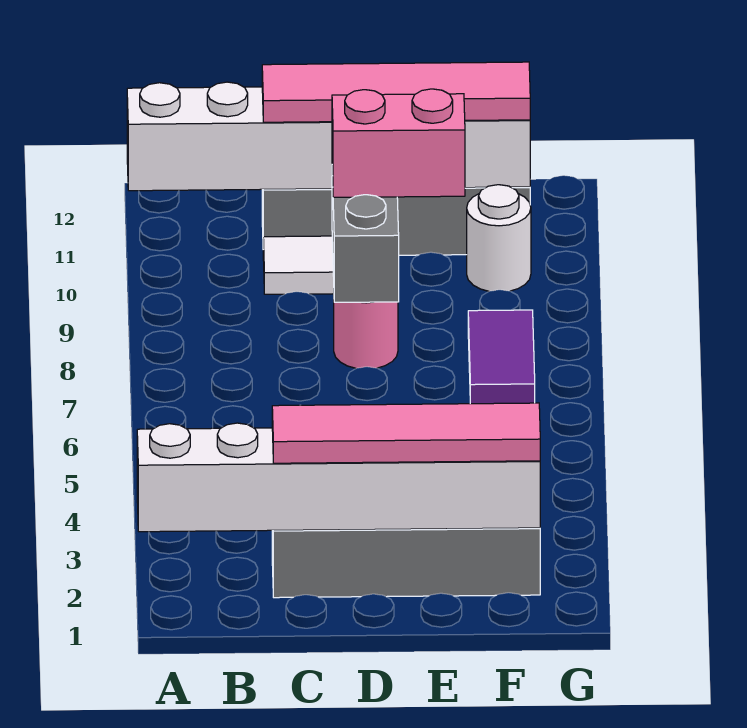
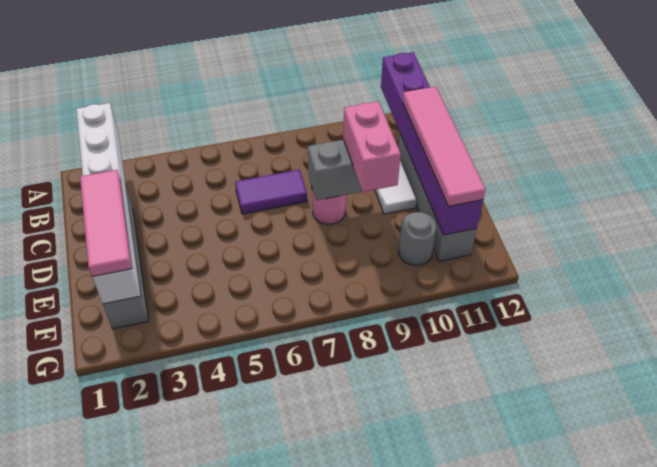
white 1x6 brick [127,82,530,191] -> purple 1x6 brick [381,52,483,235]
pink 1x4 tile [272,403,540,463] -> pink 1x3 tile [80,170,132,277]
purple 1x2 tile [468,310,535,404] -> purple 1x2 tile moved to [235,170,307,214]
white 1x1 round brick [467,185,531,291] -> grey 1x1 round brick [398,212,437,266]

